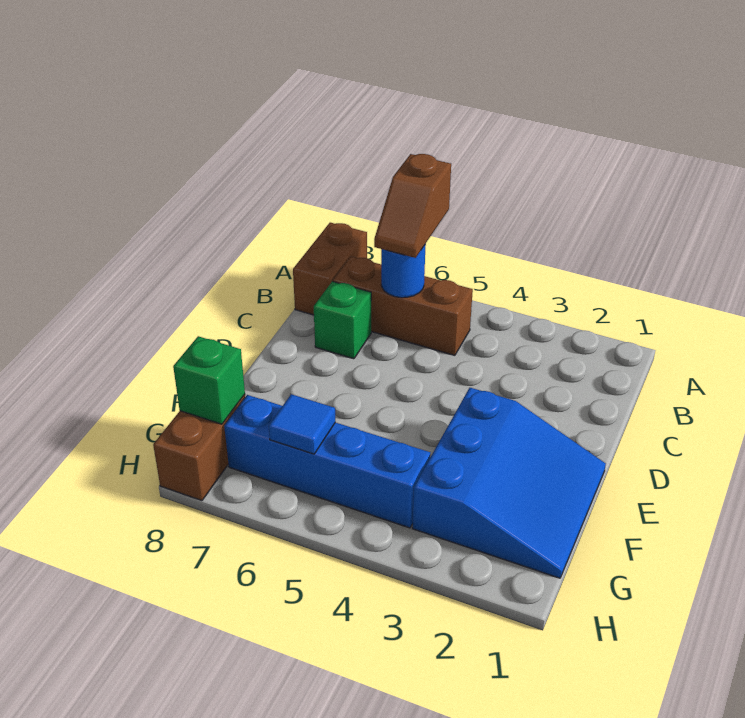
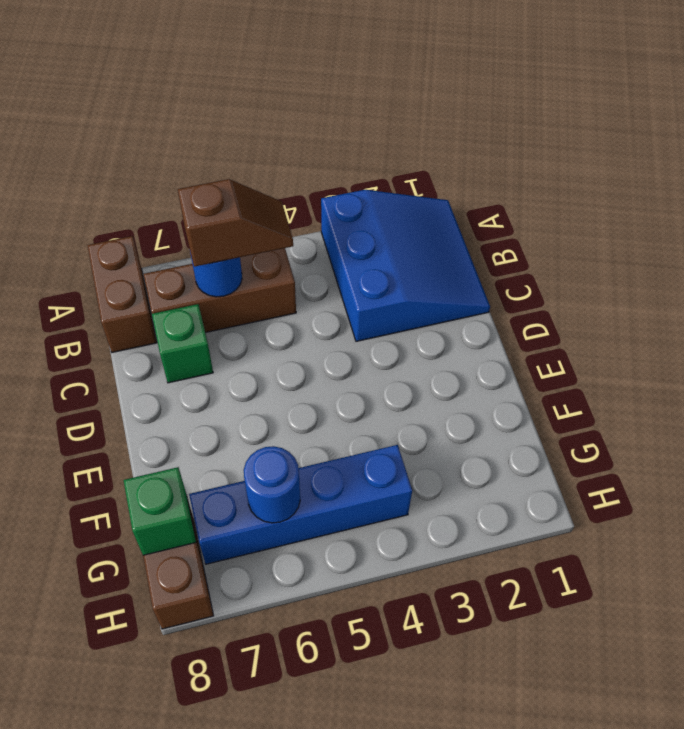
brown 1x2 slope [374,154,451,258] -> brown 1x2 slope turned to [178,179,293,267]
blue 3x3 slope [412,388,606,578] -> blue 3x3 slope moved to [321,190,490,341]
blue 1x1 tile [269,394,336,454] -> blue 1x1 round brick [244,446,300,523]

